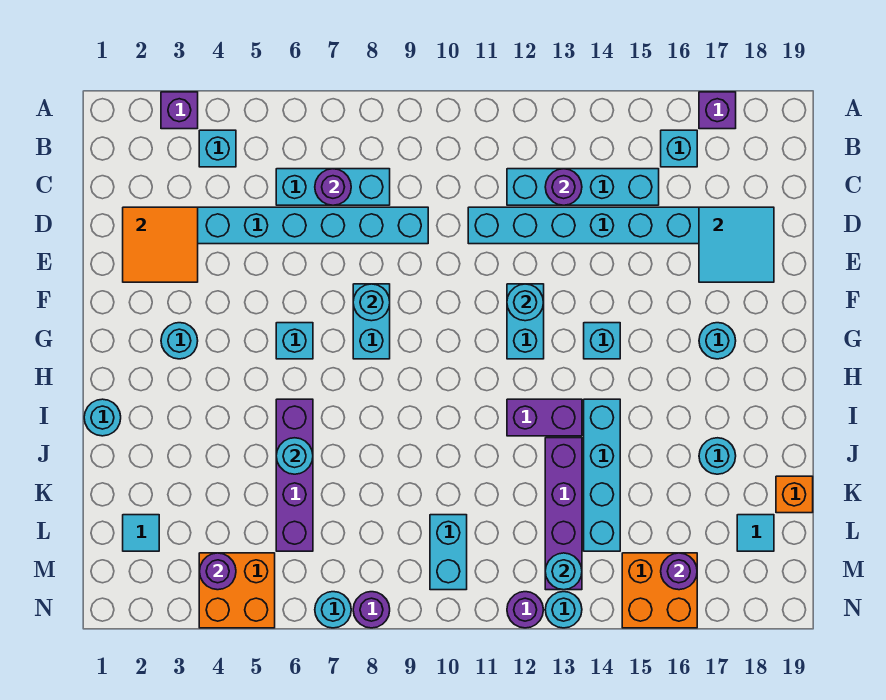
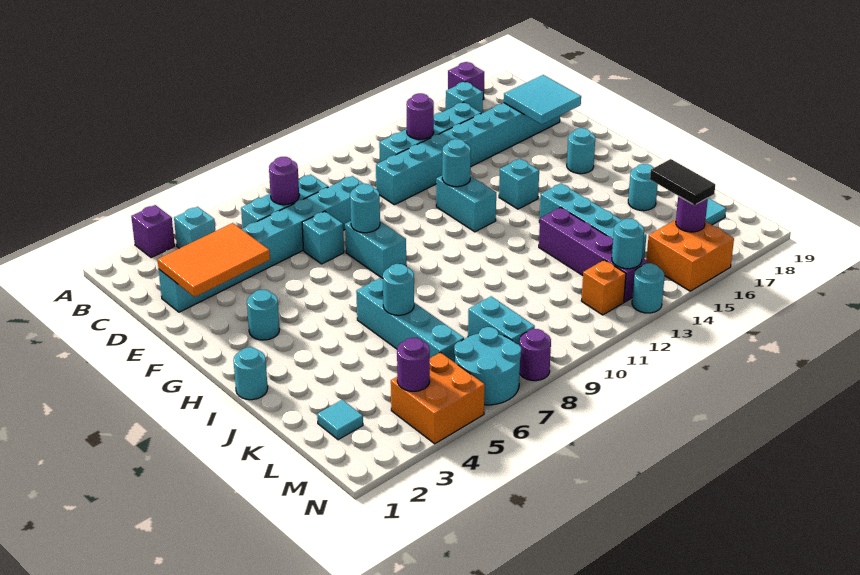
orange 2x2 tile [123,207,198,282] -> orange 2x3 tile [157,223,270,297]
cyan 1x1 brick [276,323,313,359] -> cyan 1x1 brick moved to [302,211,344,264]
purple 1x4 brick [276,399,313,551] -> cyan 1x4 brick [356,278,464,362]
purple 1x2 brick [507,399,582,436] -> none
orange 1x1 brick [776,476,813,513] -> orange 1x1 brick moved to [581,260,626,315]
cyan 1x2 brick [430,515,467,590] -> cyan 1x2 brick moved to [468,296,535,345]
none -> black 1x2 tile [650,159,715,205]
cyan 1x1 round brick [315,592,351,628] -> cyan 2x2 round brick [454,327,521,405]
purple 1x1 round brick [507,592,543,628] -> none

